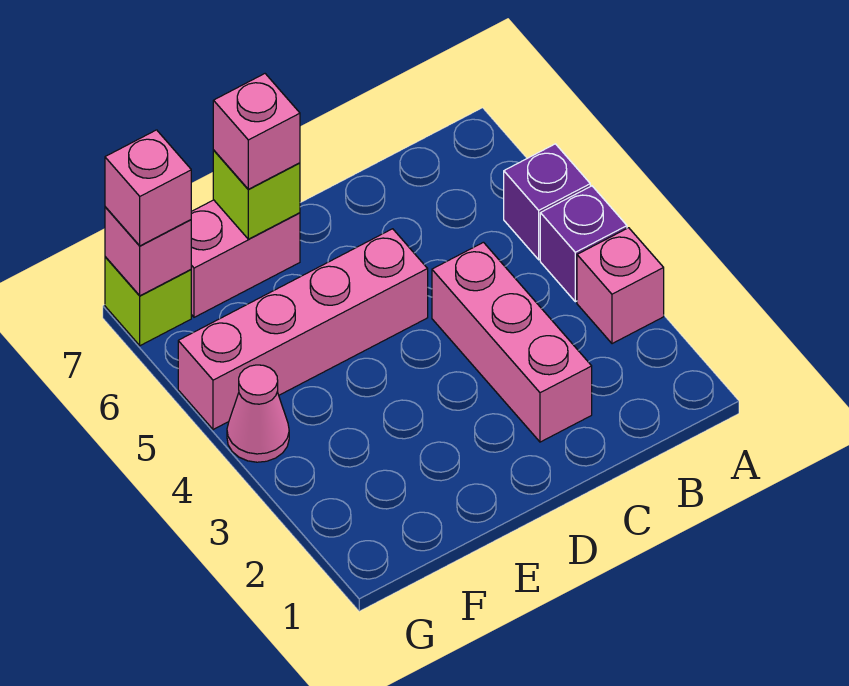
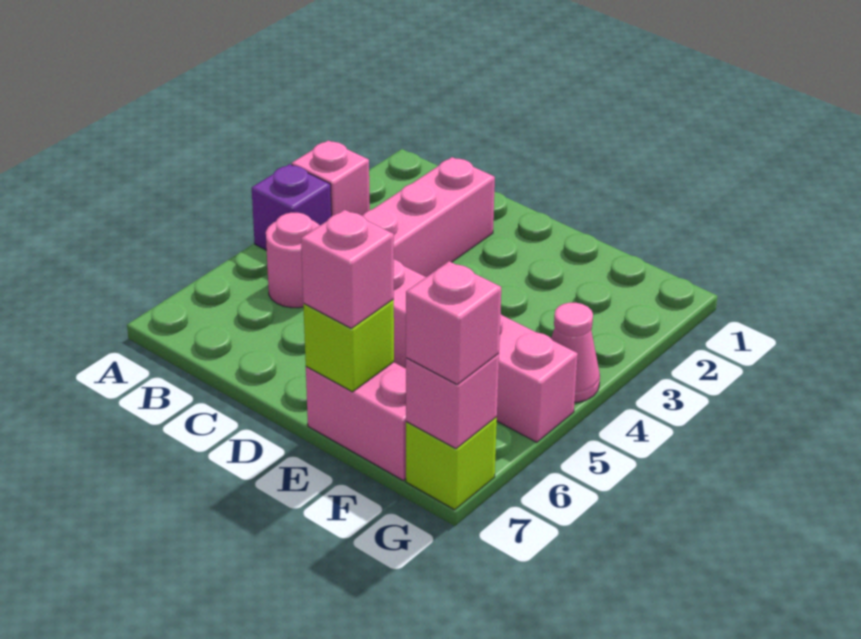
purple 1x1 brick [504,144,590,260] -> none
none -> pink 1x1 round brick [266,213,320,308]

